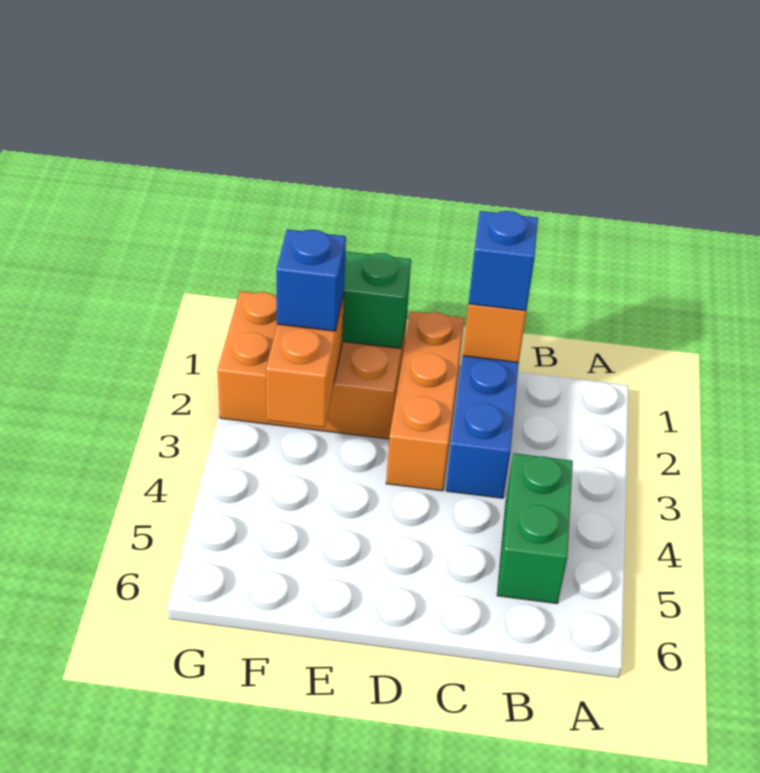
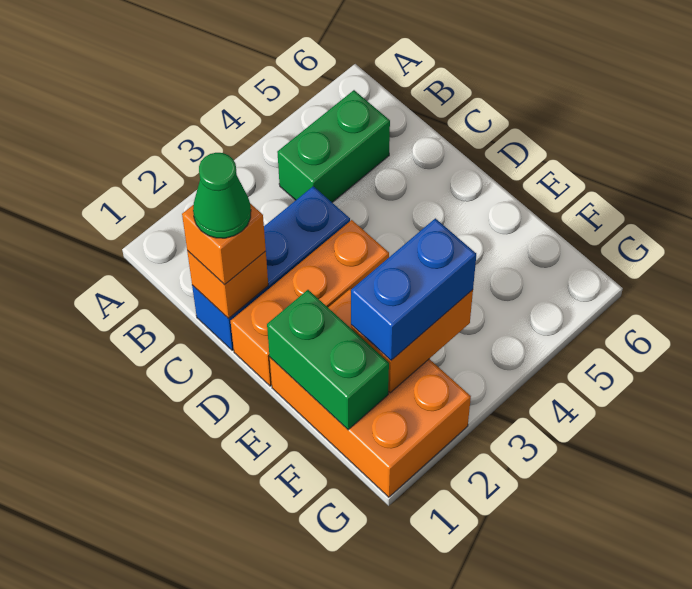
blue 1x1 brick [469,211,538,311] -> orange 1x1 brick [182,204,266,285]
none -> green 1x1 cone [193,153,251,238]
blue 1x1 brick [277,229,346,331] -> blue 1x2 brick [351,218,476,360]

